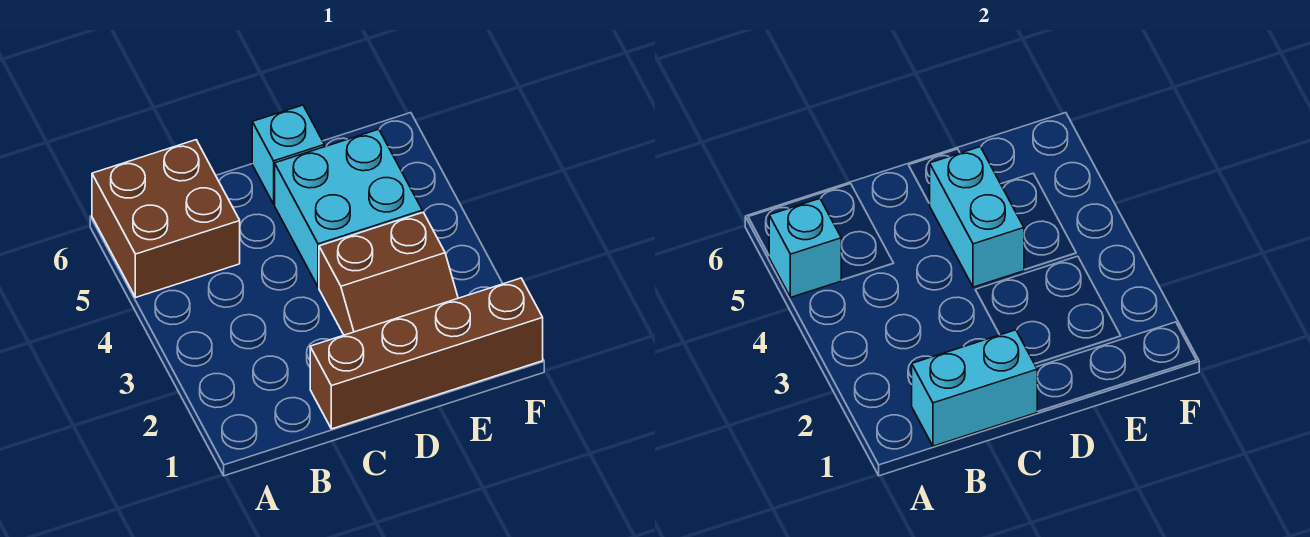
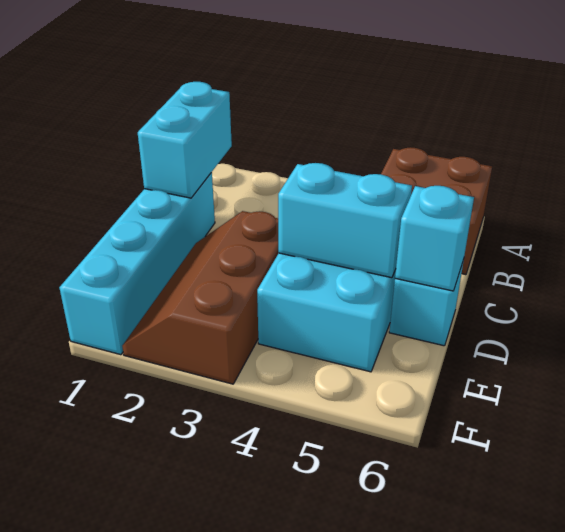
cyan 1x1 brick [769,199,841,297] -> cyan 1x1 brick moved to [395,186,474,291]
brown 1x4 brick [310,278,543,429] -> cyan 1x4 brick [59,172,215,355]
brown 2x2 slope [319,212,458,335] -> brown 2x3 slope [122,211,278,384]

